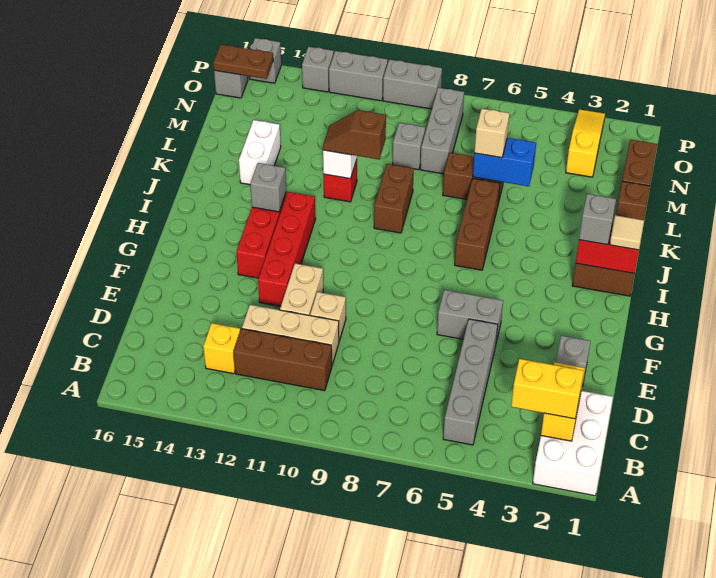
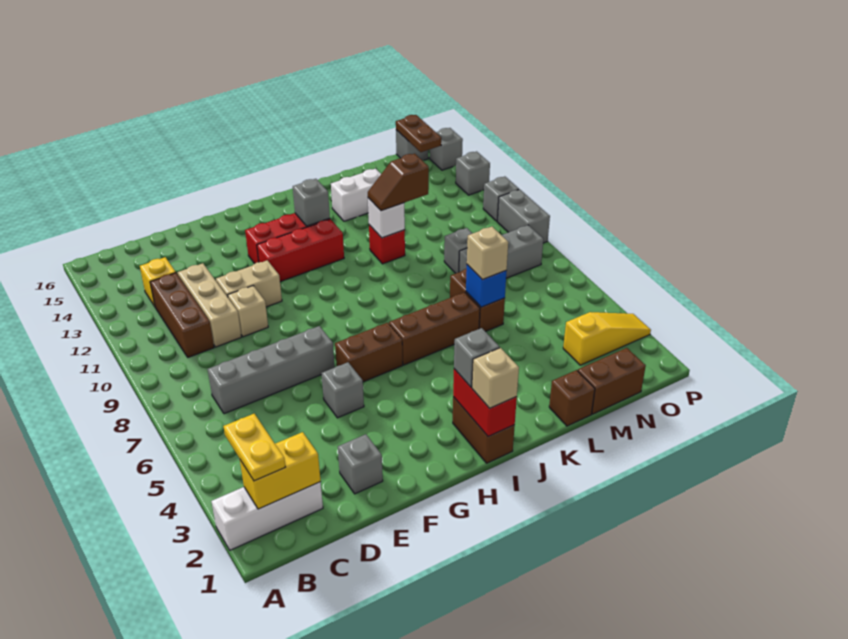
white 2x3 brick [533,391,613,496] -> white 1x3 brick [211,482,323,550]
yellow 1x2 brick [511,359,584,419] -> yellow 1x2 plate [224,414,285,481]
grey 1x4 brick [443,319,498,445] -> grey 1x4 brick moved to [208,326,335,414]
grey 1x2 brick [437,290,503,343] -> grey 1x1 brick [322,362,364,418]
red 1x4 brick [258,192,315,306] -> red 1x3 brick [257,219,344,282]
tan 1x1 tile [610,215,644,250] -> tan 1x1 brick [472,348,519,408]
brown 1x2 brick [374,164,414,233] -> brown 1x2 brick moved to [335,323,403,382]
brown 1x2 slope [323,110,386,159] -> brown 1x2 slope turned to [368,154,429,211]
blue 1x2 brick [473,138,536,186] -> blue 1x1 brick [466,265,507,307]
grey 1x2 brick [329,51,388,101] -> grey 1x1 brick [483,176,519,221]

